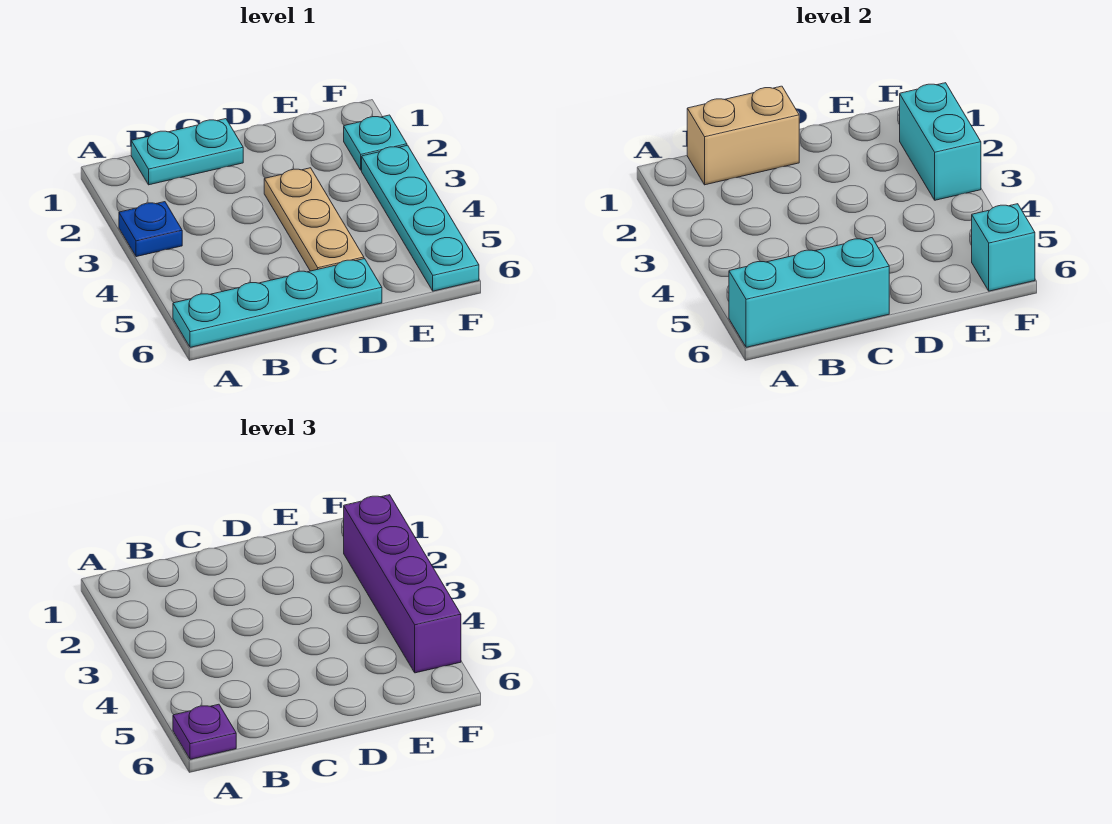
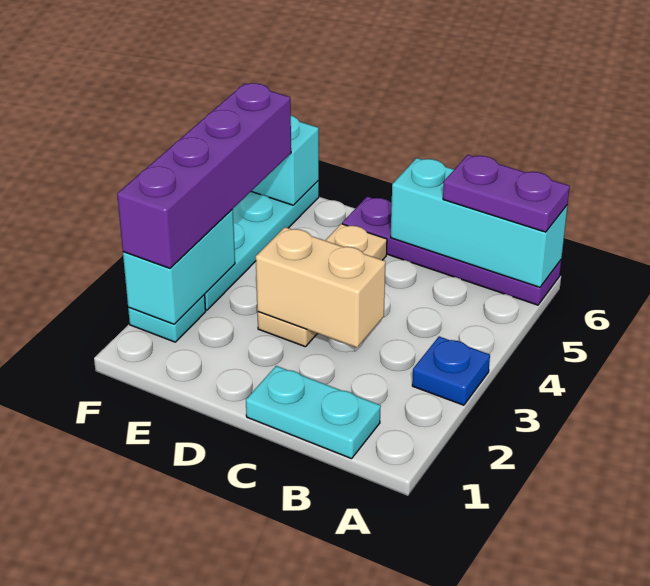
cyan 1x4 plate [173,259,382,347] -> purple 1x4 plate [342,197,561,305]
purple 1x1 plate [173,704,236,759] -> purple 1x2 plate [443,155,570,232]
tan 1x2 brick [687,86,799,185] -> tan 1x2 brick moved to [256,227,386,348]

